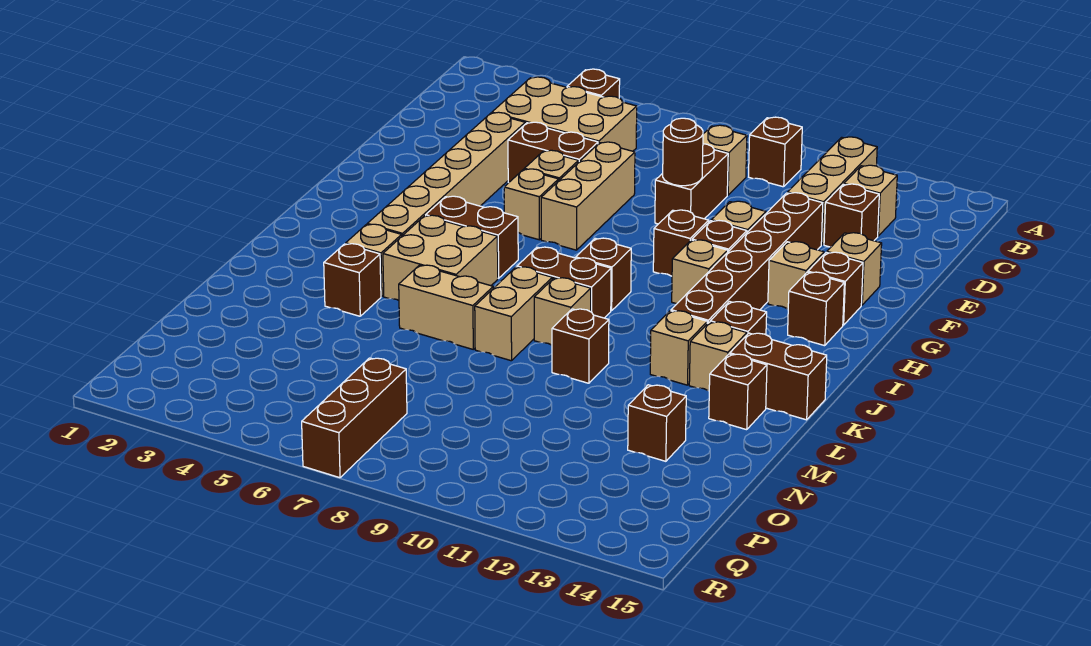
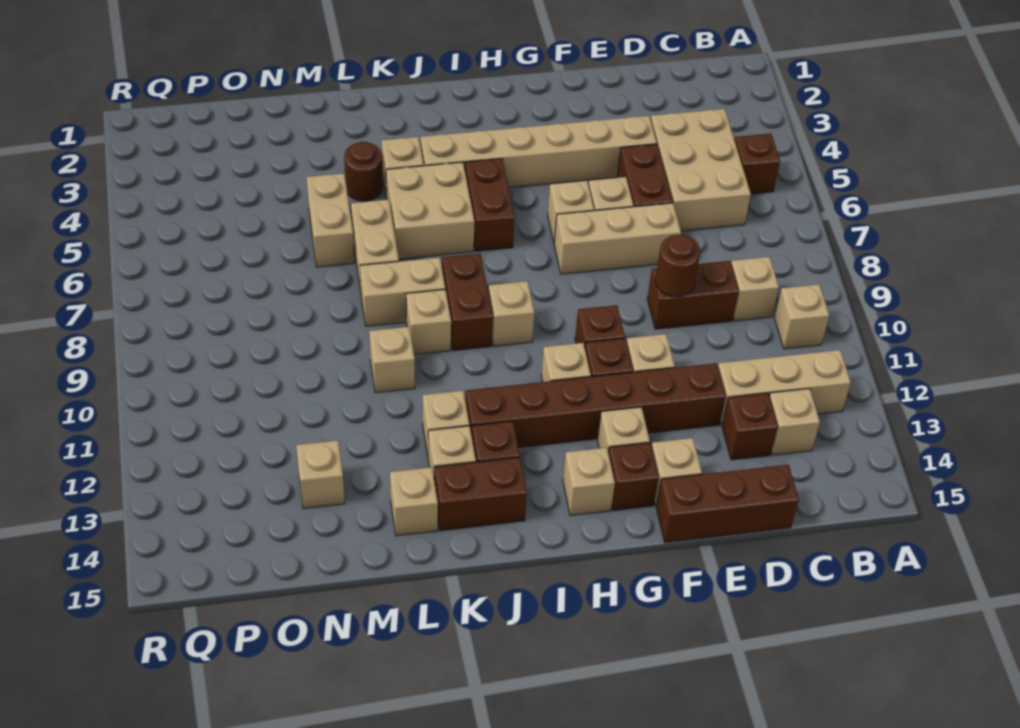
brown 1x1 brick [749,117,802,187] -> tan 1x1 brick [774,284,829,349]
brown 1x1 brick [788,272,844,346] -> tan 1x1 brick [563,448,615,516]
brown 1x1 brick [576,238,631,311] -> tan 1x1 brick [489,281,534,346]
brown 1x2 brick [730,333,827,420] -> brown 1x2 brick turned to [434,457,527,531]
brown 1x1 brick [324,244,381,316] -> brown 1x1 round brick [344,142,383,201]
brown 1x1 brick [552,309,609,383] -> tan 1x1 brick [369,327,415,393]
brown 1x1 brick [709,354,767,430] -> tan 1x1 brick [390,467,438,536]
none -> tan 1x2 brick [307,173,354,267]
brown 1x1 brick [628,385,686,461] -> tan 1x1 brick [296,440,345,509]
brown 1x3 brick [302,358,407,478] -> brown 1x3 brick moved to [656,465,799,543]

